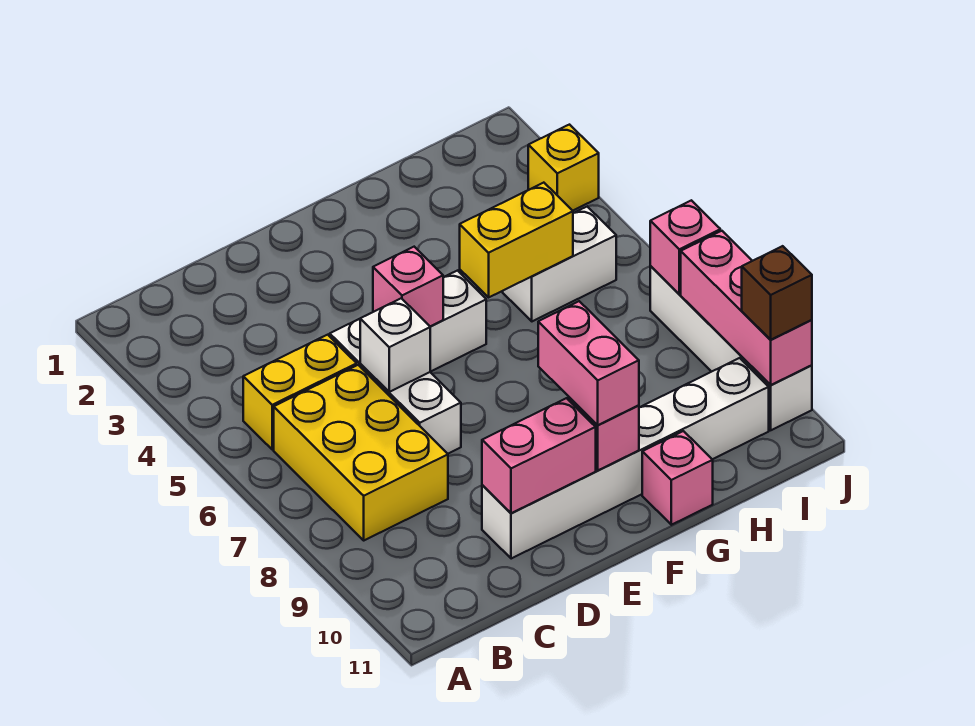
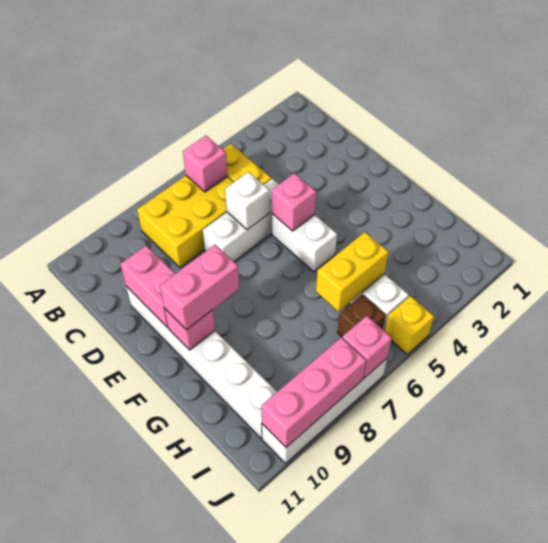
yellow 1x2 brick [460,183,573,297] -> yellow 1x2 brick turned to [316,232,389,312]
pink 1x1 brick [642,431,713,525] -> pink 1x1 brick moved to [183,136,227,192]
yellow 1x1 brick [528,125,599,211] -> yellow 1x1 brick moved to [385,296,434,354]
brown 1x1 brick [742,246,812,340] -> brown 1x1 brick moved to [337,294,386,337]

